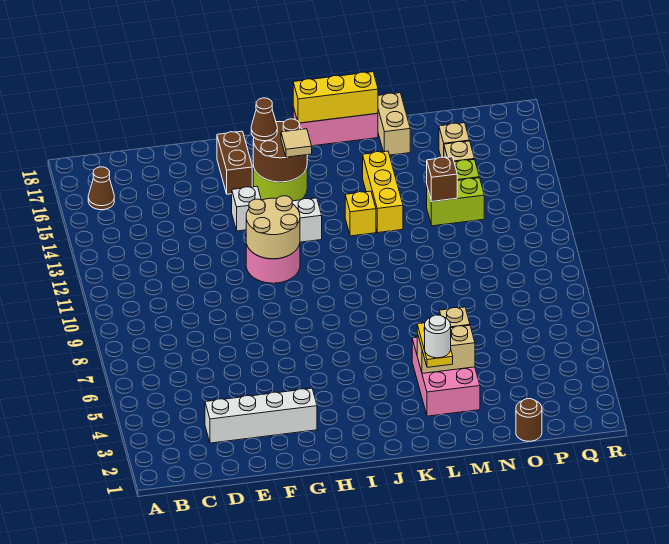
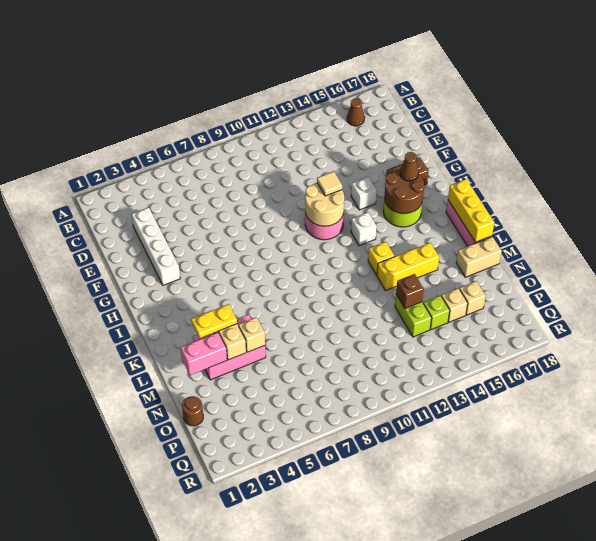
tan 1x1 tile [281,129,312,157] -> tan 1x1 tile moved to [317,172,342,196]
white 1x1 round brick [424,315,451,358] -> none
none -> pink 1x2 brick [181,332,227,375]

